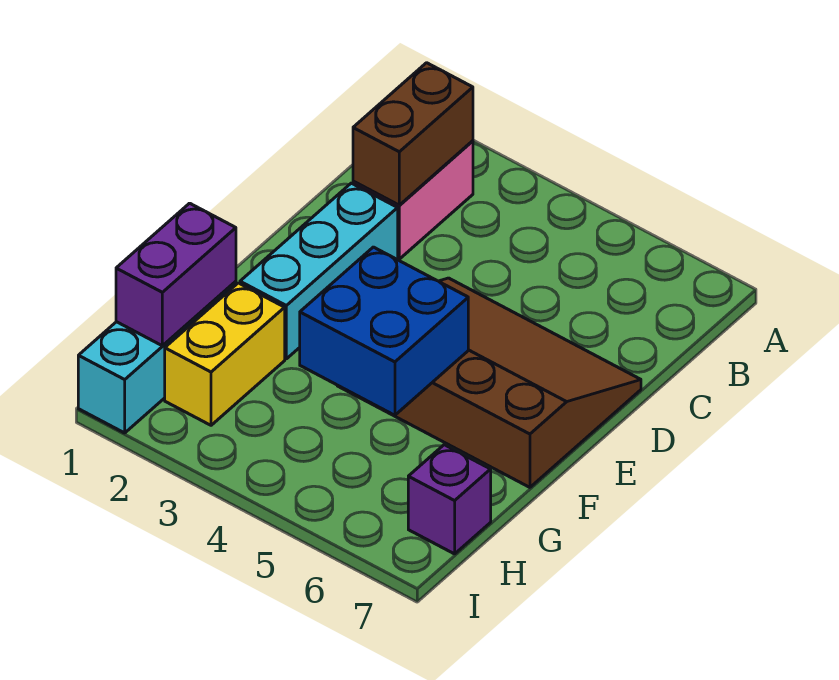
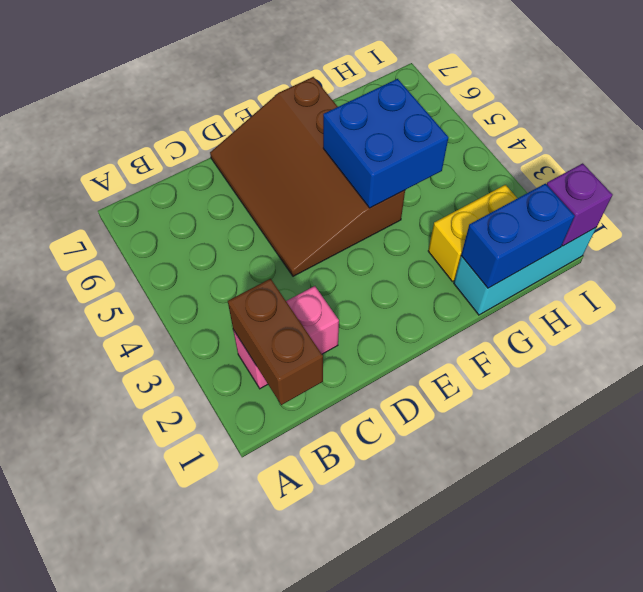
brown 1x2 brick [353,63,473,205] -> brown 1x2 brick turned to [228,279,323,405]
cyan 1x3 brick [240,183,398,359] -> none
purple 1x2 brick [116,203,236,346] -> blue 1x2 brick [461,184,575,288]
purple 1x1 brick [408,445,491,554] -> purple 1x1 brick moved to [546,163,613,246]

